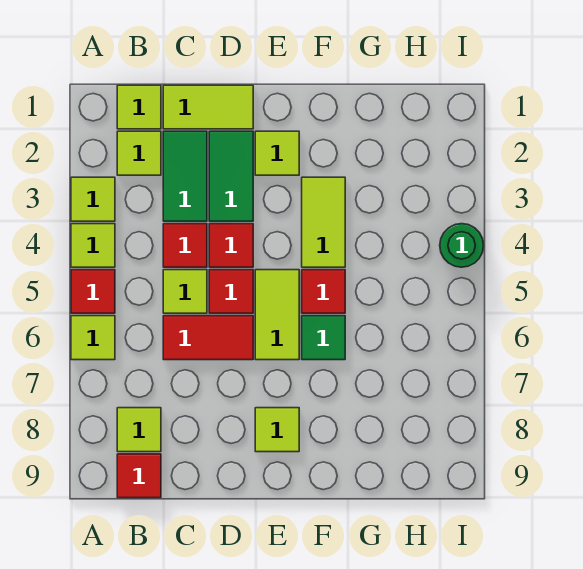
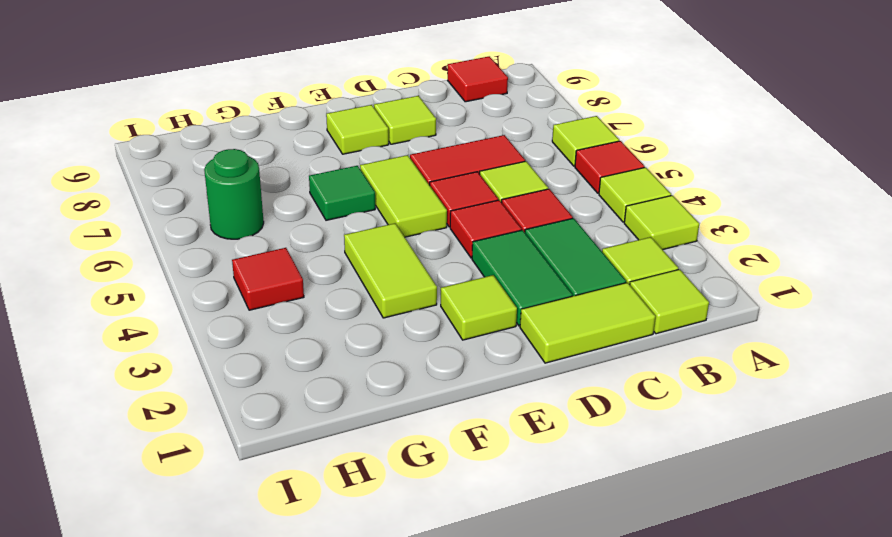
lime 1x1 tile [117,408,161,452] -> lime 1x1 tile moved to [374,96,436,144]
red 1x1 tile [302,270,345,313] -> red 1x1 tile moved to [232,248,304,310]
green 1x1 round brick [440,224,484,267] -> green 1x1 round brick moved to [204,149,264,239]

